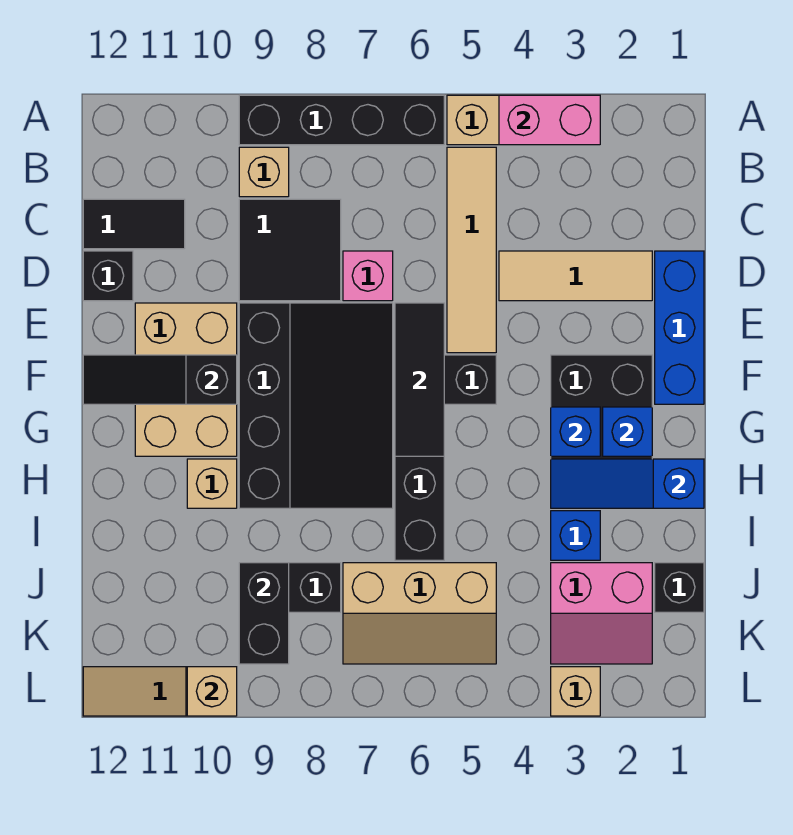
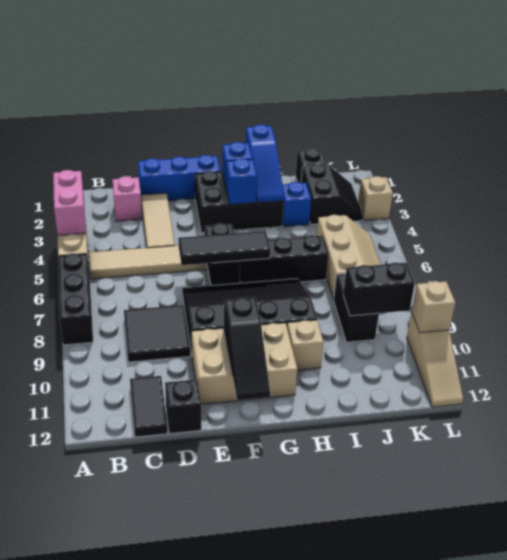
black 1x4 brick [239,95,444,145] -> black 1x3 brick [58,254,93,345]
tan 1x1 brick [239,147,289,197] -> none
pink 1x1 brick [343,251,393,301] -> pink 1x1 brick moved to [112,177,142,221]
pink 2x2 slope [551,563,652,664] -> black 2x2 slope [301,164,363,224]

